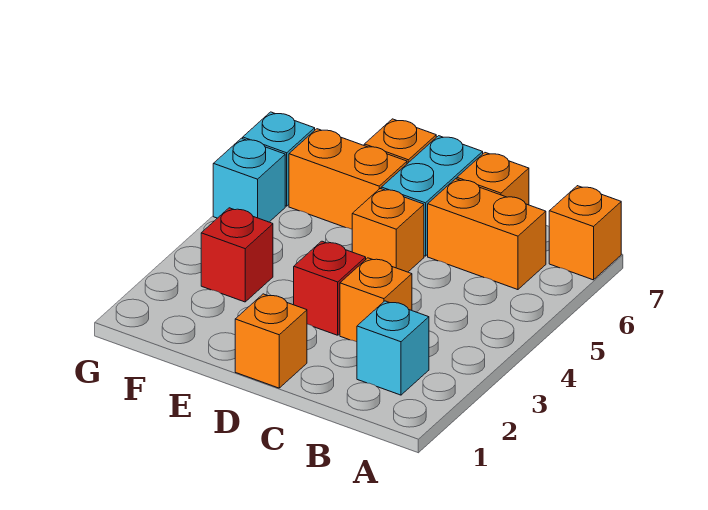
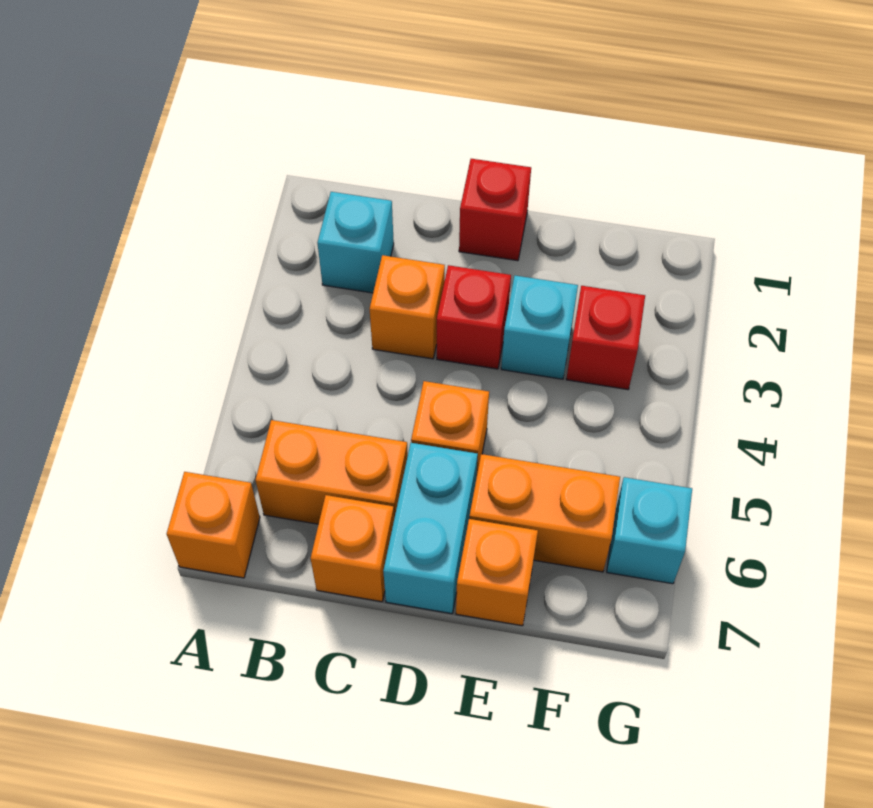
orange 1x1 brick [235,294,307,388] -> red 1x1 brick [459,159,531,261]
cyan 1x1 brick [213,138,285,222] -> cyan 1x1 brick moved to [501,276,578,379]

